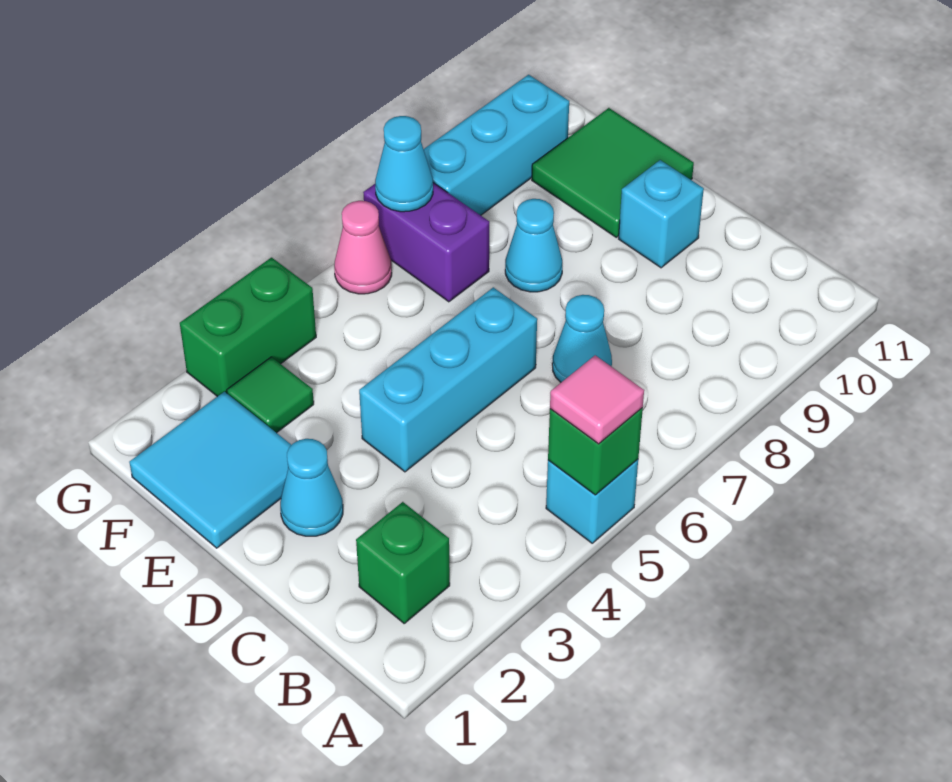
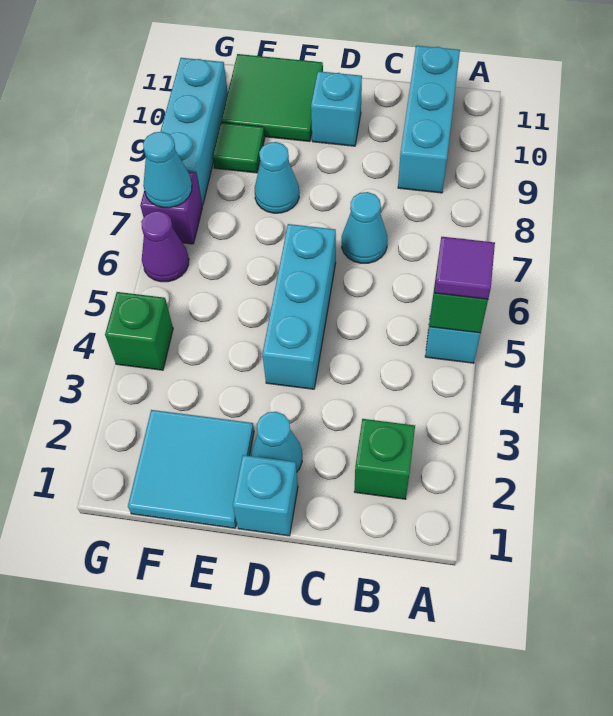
pink 1x1 tile [550,355,644,444] -> purple 1x1 tile [434,237,495,299]
none -> cyan 1x3 brick [398,46,460,193]
none -> cyan 1x1 brick [233,455,298,536]
green 1x1 tile [227,357,314,433] -> green 1x1 tile moved to [212,123,265,173]
purple 1x2 brick [363,183,489,302] -> purple 1x1 brick [140,172,202,244]
green 1x2 brick [180,258,316,397] -> green 1x1 brick [105,292,173,370]
pink 1x1 cone [334,201,392,294] -> purple 1x1 cone [141,211,189,282]

